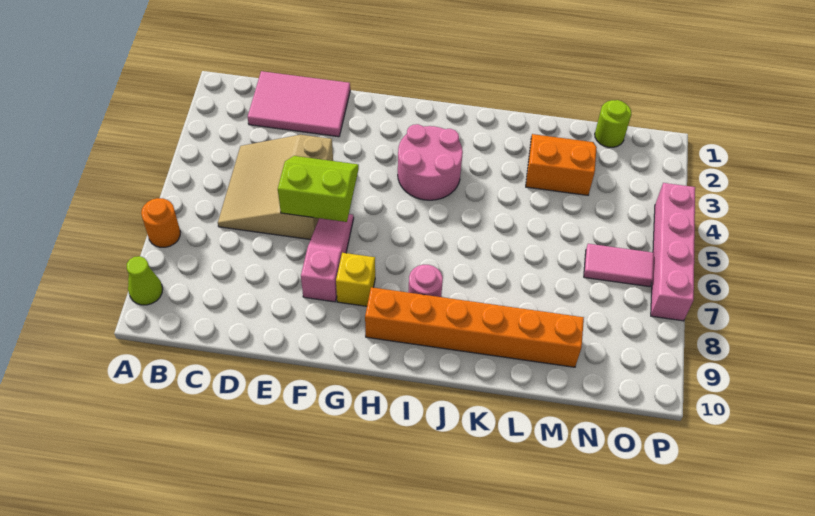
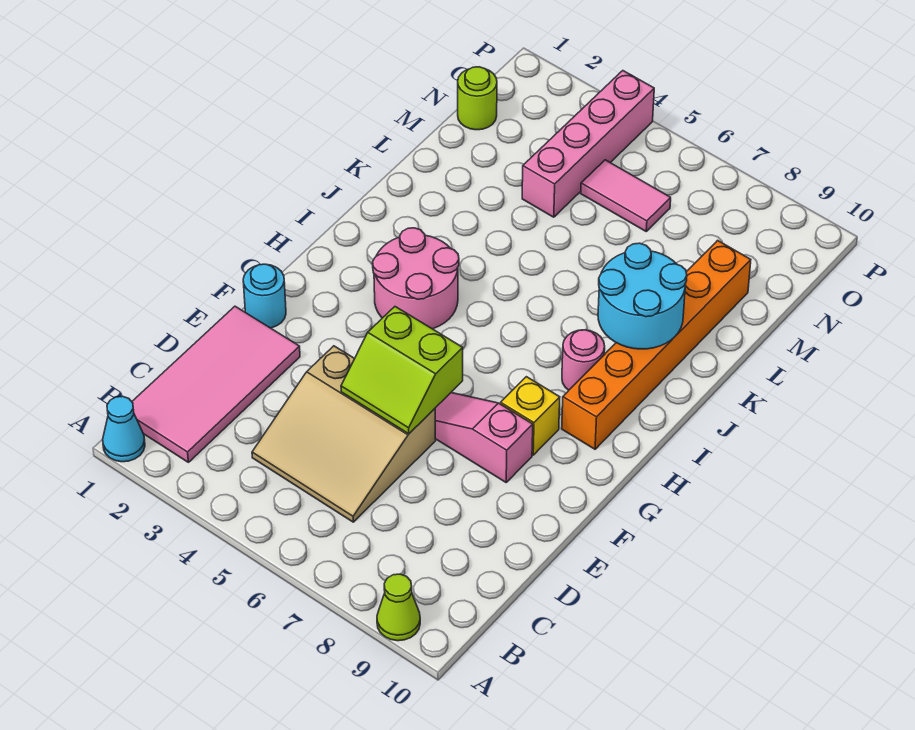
none -> cyan 1x1 cone [103,396,145,462]
orange 1x1 round brick [141,198,181,247] -> none
pink 2x3 tile [248,71,350,137] -> pink 2x4 tile [132,306,300,462]
lime 2x2 slope [278,156,359,222] -> lime 2x2 slope turned to [341,307,463,434]
none -> cyan 1x1 round brick [243,264,286,328]
none -> cyan 2x2 round brick [598,243,687,349]
orange 2x2 slope [526,134,597,195] -> none
pink 1x2 tile [584,244,654,287] -> pink 1x2 tile turned to [581,160,671,231]
pink 1x4 brick [651,183,695,321] -> pink 1x4 brick turned to [522,71,654,217]

